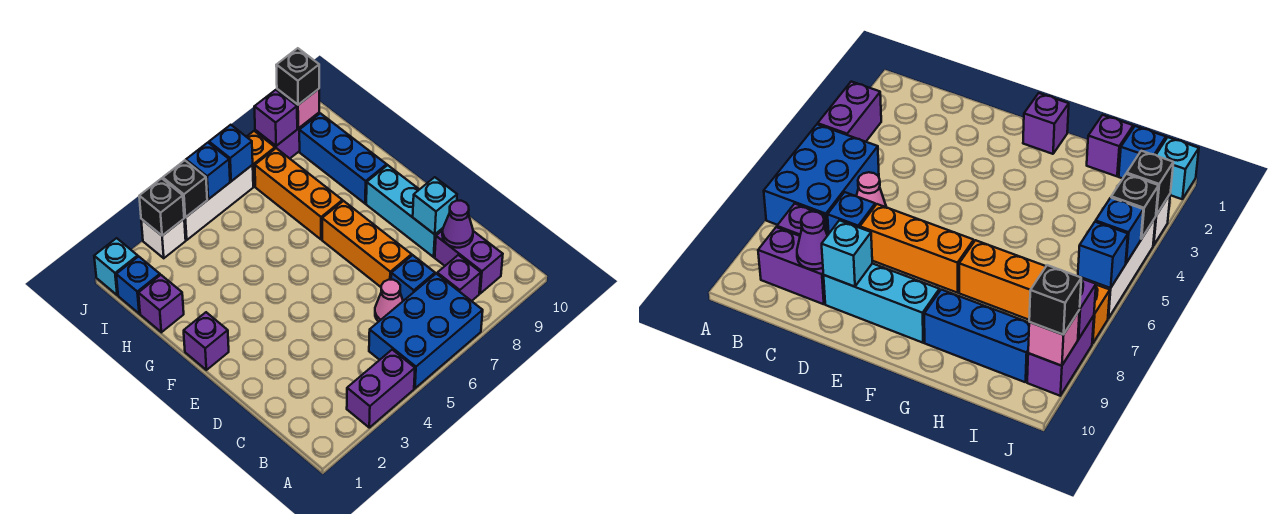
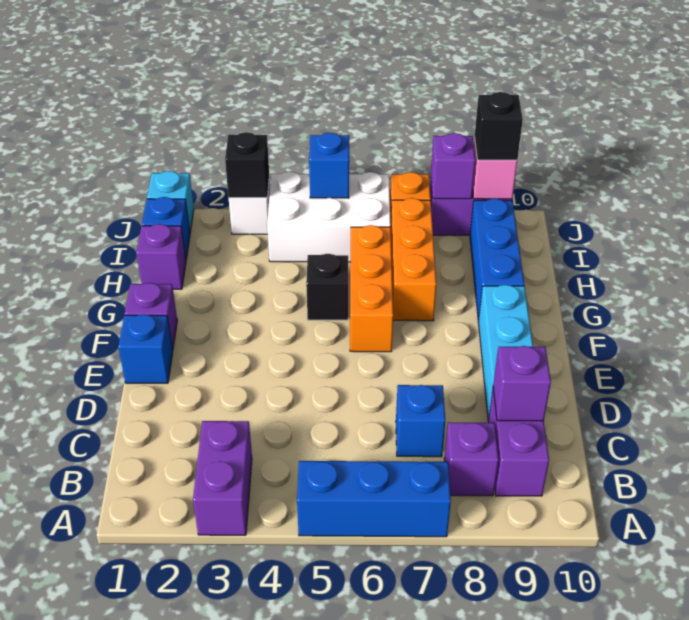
purple 1x2 brick [347,350,415,428] -> purple 1x2 brick turned to [193,421,252,535]
blue 2x3 brick [369,274,483,388] -> blue 1x3 brick [297,461,451,537]
pink 1x1 cone [375,280,403,322] -> none
purple 1x1 cone [442,201,473,248] -> purple 1x1 brick [493,346,551,421]
orange 1x3 brick [322,201,412,287] -> orange 1x3 brick moved to [350,225,393,352]
cyan 1x1 brick [413,177,457,235] -> none
white 1x3 brick [184,165,253,240] -> white 2x3 brick [267,172,391,262]
black 1x1 brick [163,160,207,217] -> black 1x1 brick moved to [306,254,348,320]
blue 1x1 brick [209,125,253,181] -> blue 1x1 brick moved to [118,314,173,383]

